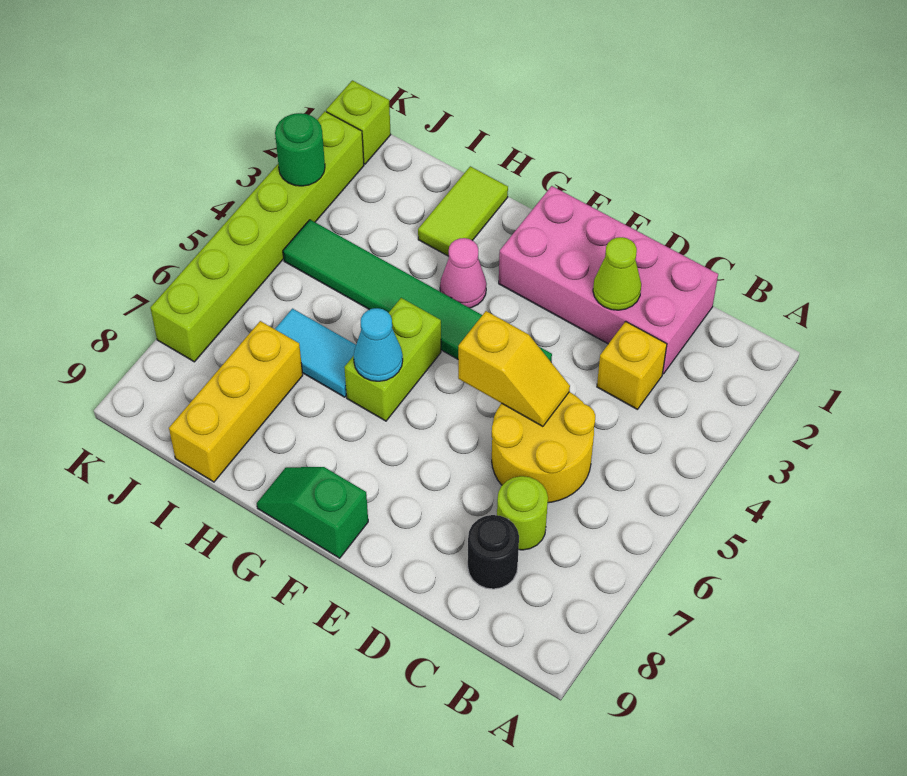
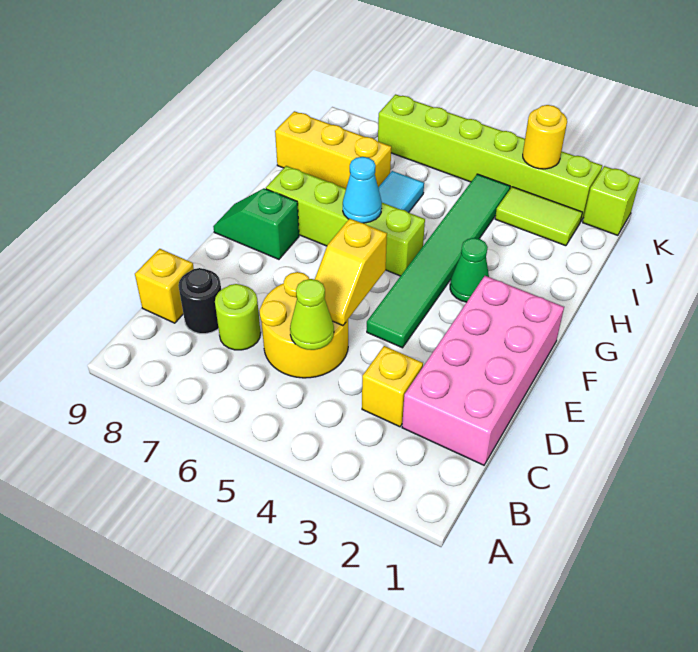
none -> yellow 1x1 brick [135,249,194,323]
lime 1x1 cone [593,237,641,310] -> lime 1x1 cone moved to [290,279,334,350]
green 1x2 slope [257,467,368,558] -> green 1x2 slope turned to [213,188,299,259]
pink 1x1 cone [440,238,487,308] -> green 1x1 cone [450,238,489,302]
lime 1x2 brick [344,298,441,421] -> lime 1x4 brick [266,166,425,276]
lime 1x2 tile [418,166,508,256] -> lime 1x2 tile moved to [495,187,582,246]
green 1x1 round brick [275,113,325,186] -> yellow 1x1 round brick [523,105,567,169]

